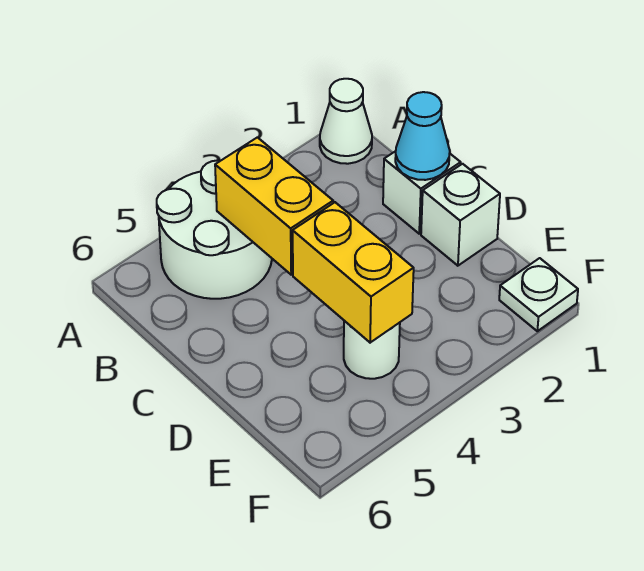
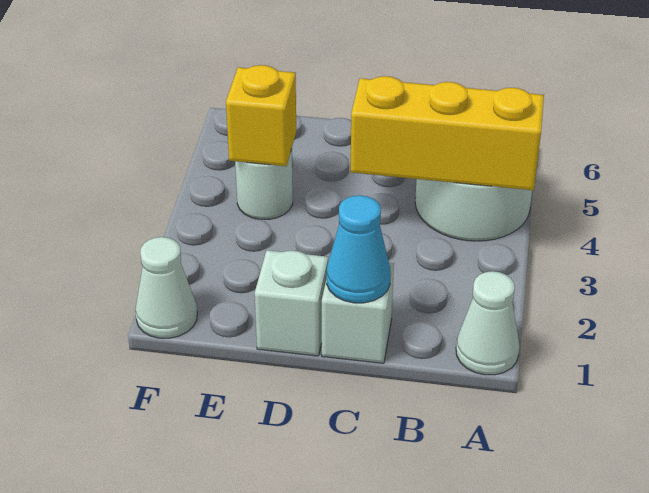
yellow 1x2 brick [215,137,333,275] -> yellow 1x3 brick [350,76,544,190]
yellow 1x2 brick [293,202,414,343] -> yellow 1x1 brick [226,65,296,166]
white 1x1 plate [499,258,578,331] -> white 1x1 cone [135,237,197,338]

